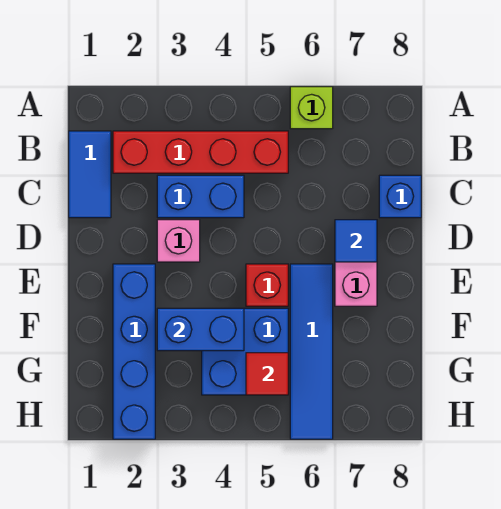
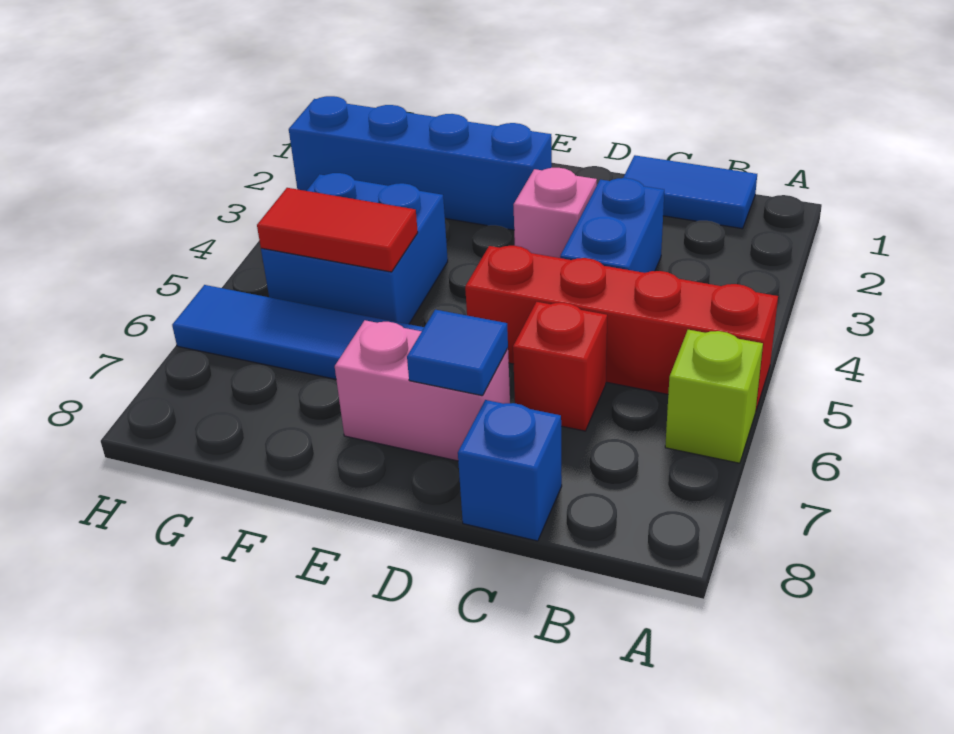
red 1x4 brick [113,131,288,173] -> red 1x4 brick turned to [465,246,778,410]
red 1x1 brick [246,264,288,306] -> red 1x1 brick moved to [513,302,607,431]
blue 1x2 brick [157,308,244,351] -> none
red 1x1 tile [246,353,288,395] -> red 1x2 tile [257,188,418,272]

